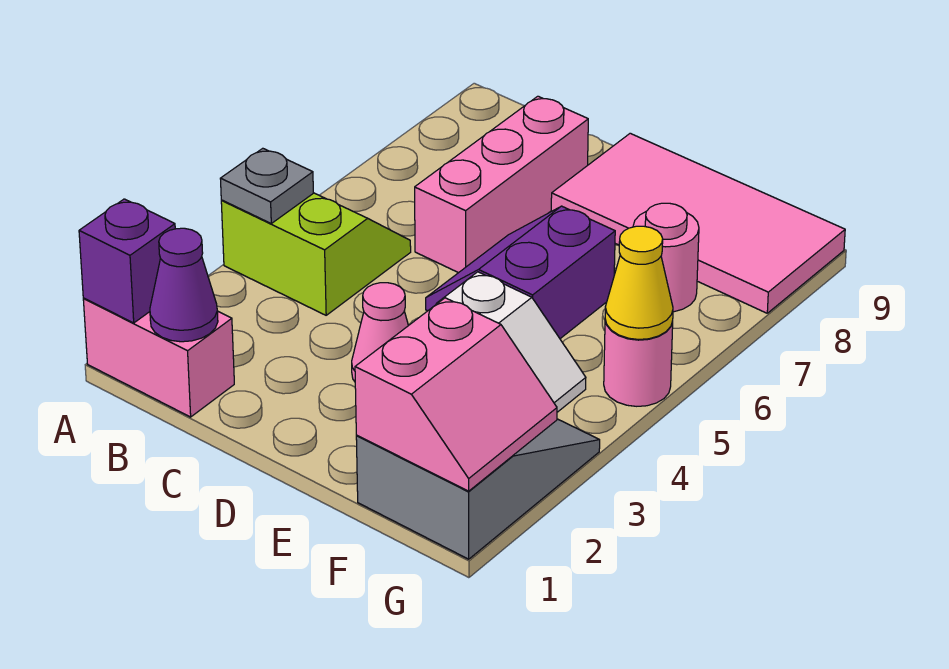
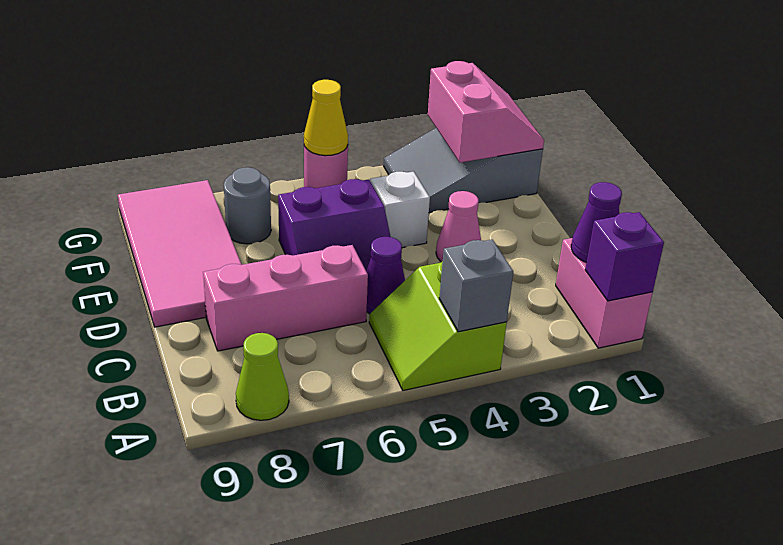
grey 1x1 plate [220,148,313,223] -> grey 1x1 brick [439,240,513,332]
none -> lime 1x1 cone [236,333,289,420]
none -> purple 1x1 cone [366,237,405,314]
pink 2x2 slope [355,298,557,491] -> pink 2x2 slope turned to [428,61,544,162]
pink 1x1 round brick [633,203,699,312] -> grey 1x1 round brick [224,167,271,244]

